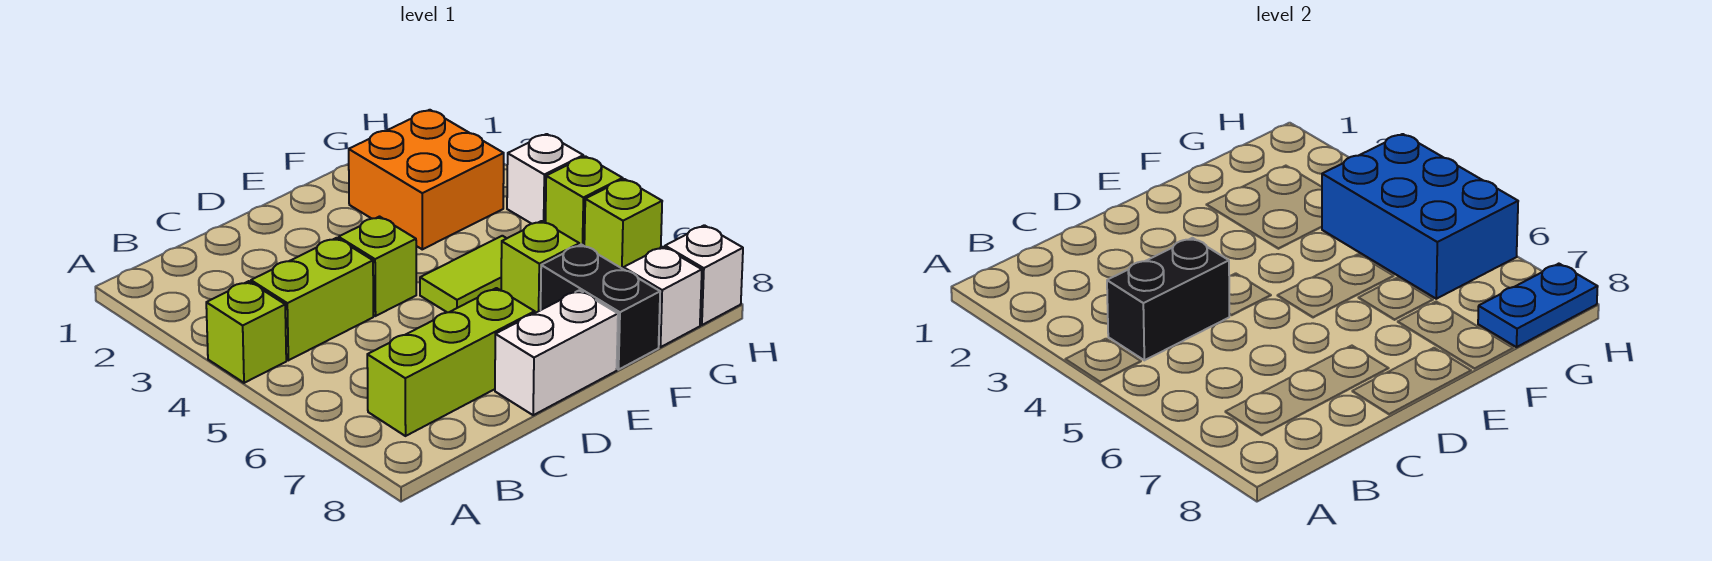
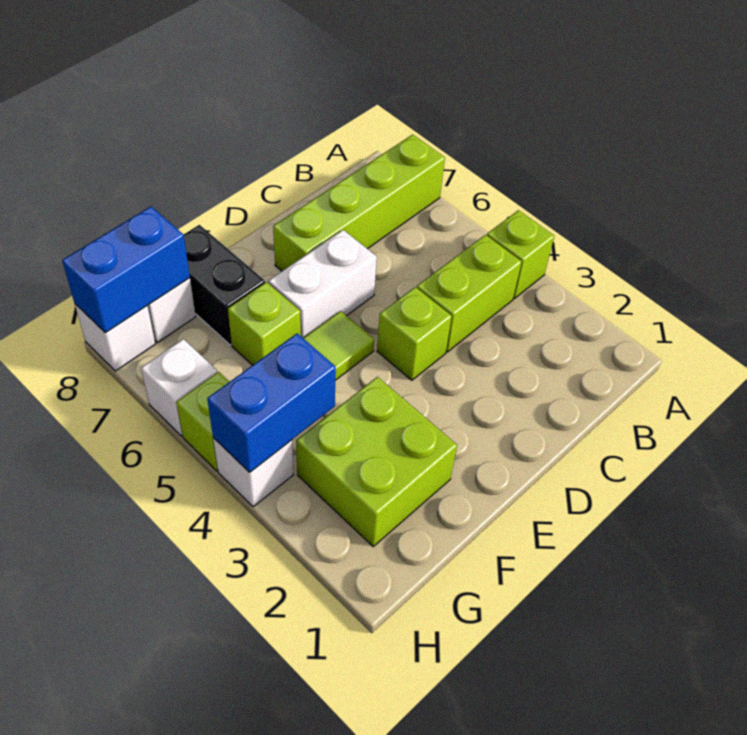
black 1x2 brick [1107,238,1229,360] -> none
lime 1x3 brick [367,288,535,436] -> lime 1x4 brick [273,134,445,271]
white 1x2 brick [495,290,618,415] -> white 1x2 brick moved to [268,230,377,338]
orange 2x2 brick [349,110,504,249] -> lime 2x2 brick [296,377,457,546]
blue 2x3 brick [1322,134,1518,299] -> blue 1x2 brick [207,333,336,472]
blue 1x2 plate [1478,264,1598,347] -> blue 1x2 brick [62,207,190,333]
lime 1x1 brick [584,179,662,269] -> white 1x1 brick [141,339,217,436]

